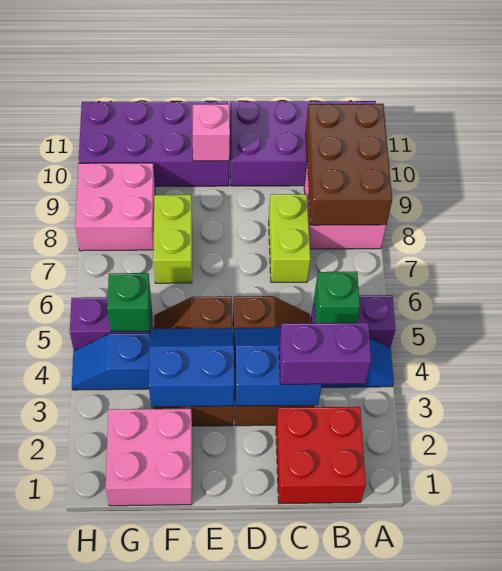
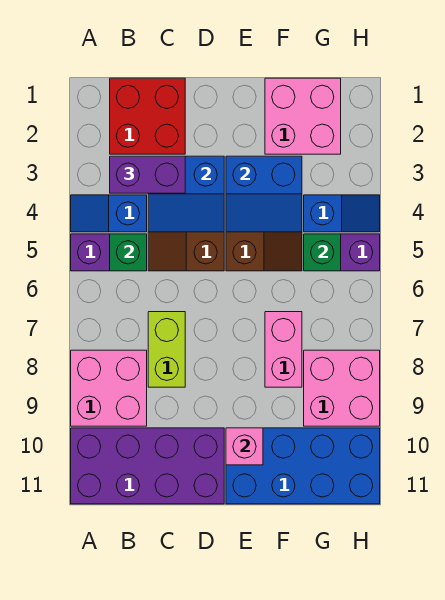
brown 2x3 brick [306,104,392,225] -> none
purple 2x4 brick [79,101,229,186] -> blue 2x4 brick [226,428,380,504]
lime 1x2 brick [153,195,192,283] -> pink 1x2 brick [265,312,302,387]

